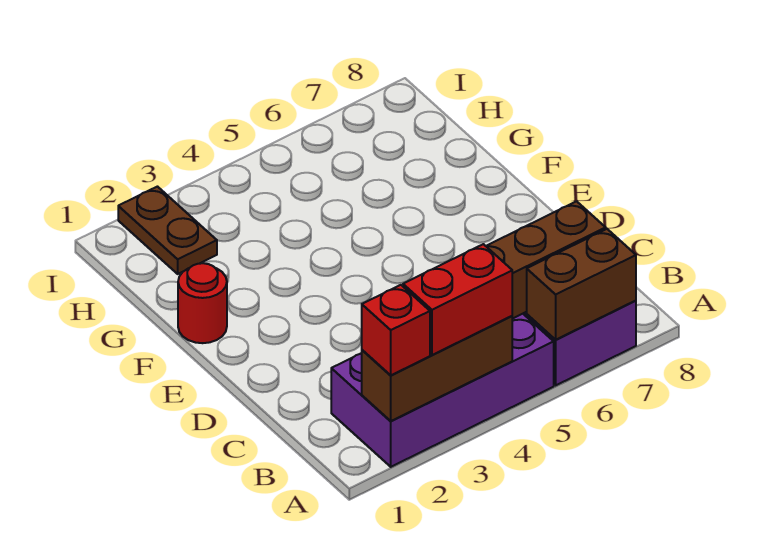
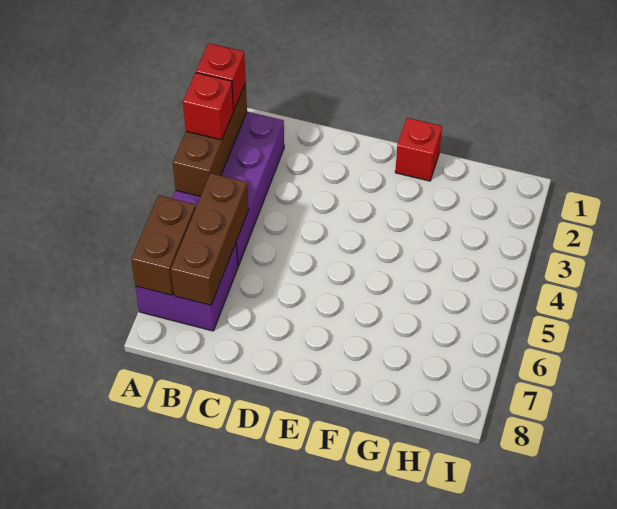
red 1x2 brick [403,244,512,355] -> red 1x1 brick [183,73,234,140]
red 1x1 round brick [178,263,227,343] -> red 1x1 brick [395,118,442,181]
brown 1x2 plate [118,187,217,274] -> none

